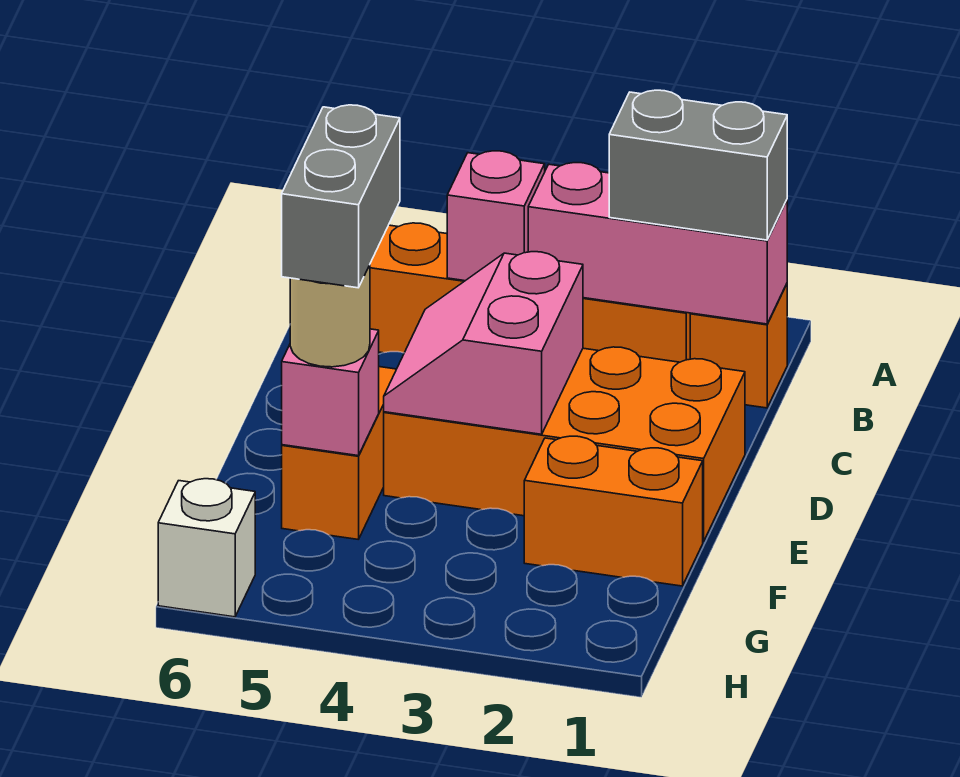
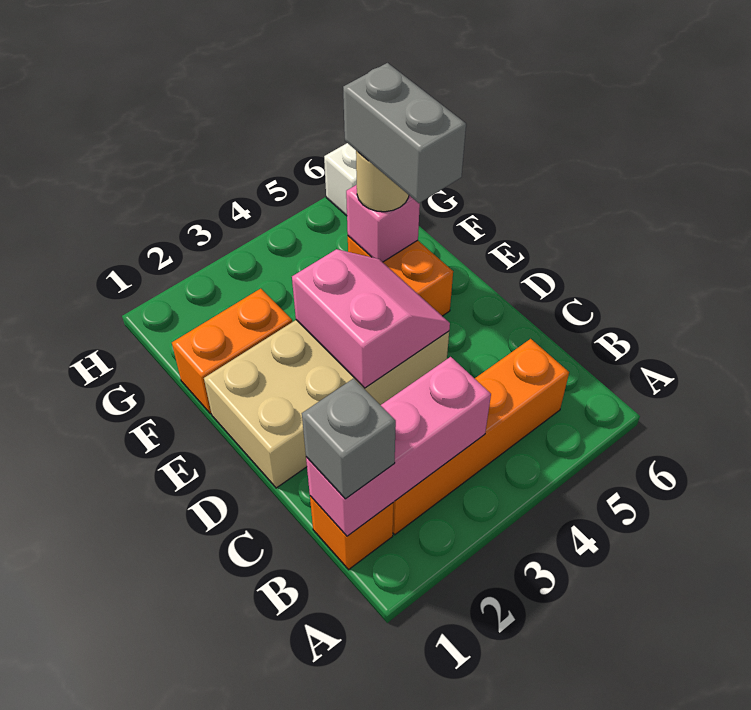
grey 1x2 brick [609,90,787,240] -> grey 1x1 brick [302,379,396,499]
pink 1x1 brick [447,151,545,281] -> none
orange 2x4 brick [384,347,745,542] -> tan 2x4 brick [204,320,449,488]

